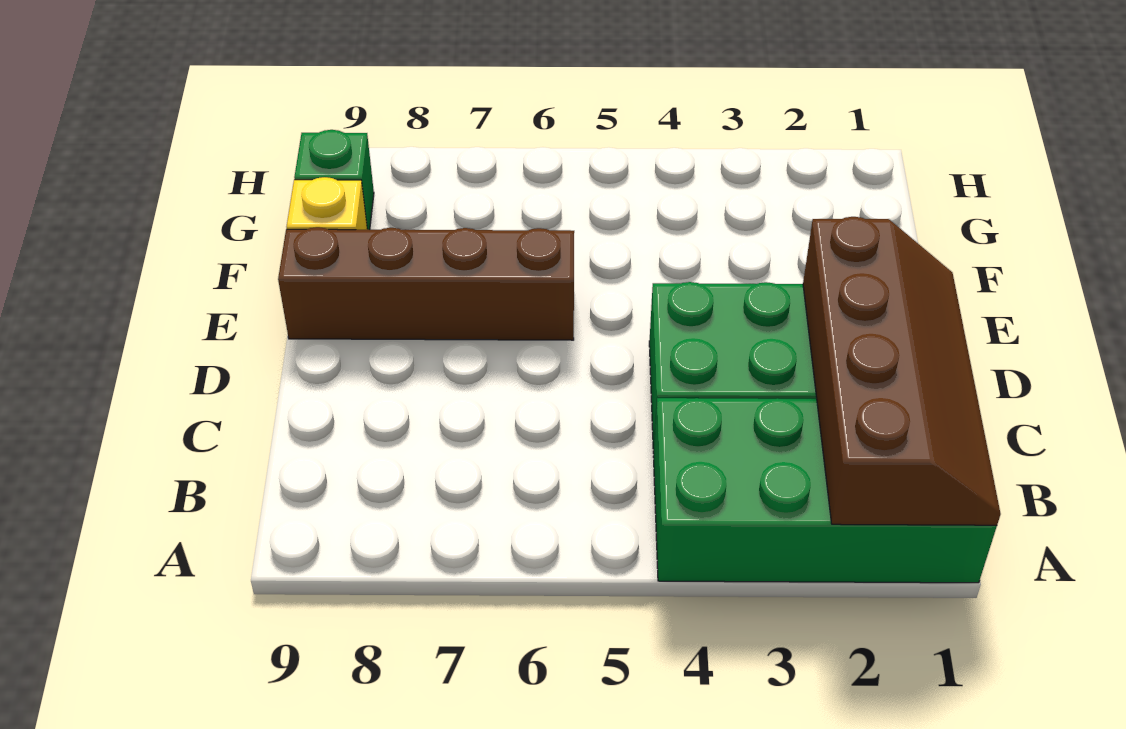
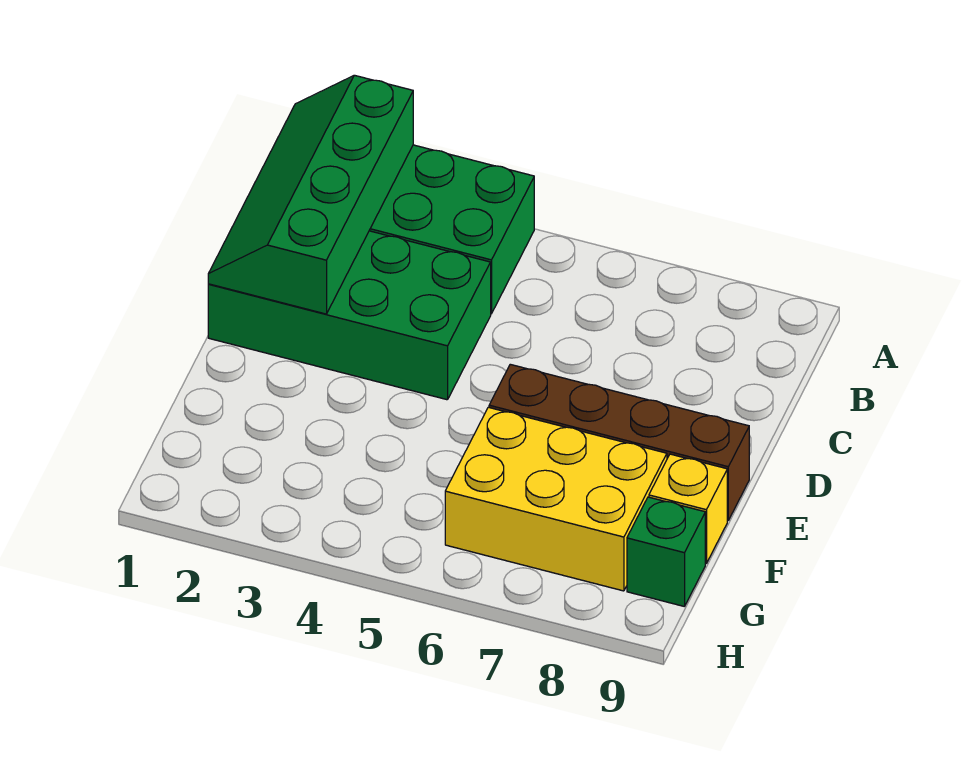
brown 2x4 slope [803,217,1001,525] -> green 2x4 slope [208,75,413,314]
none -> yellow 2x3 brick [445,407,667,591]

